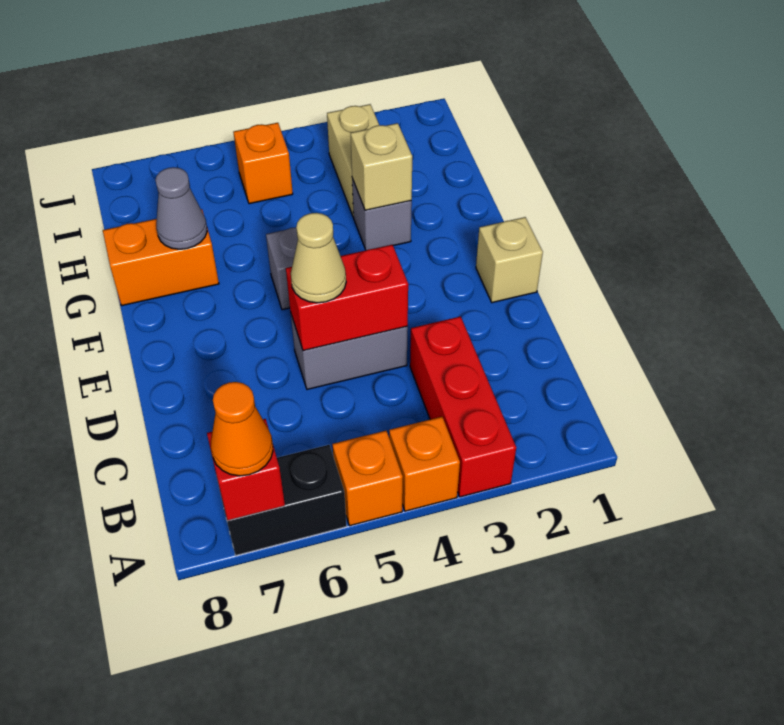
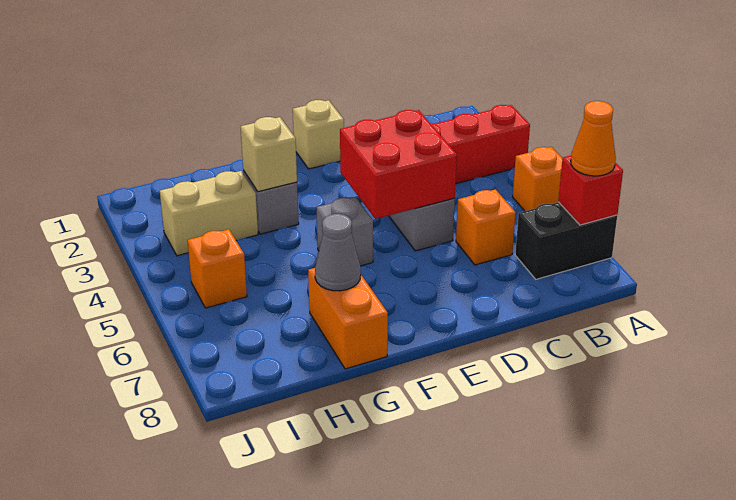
orange 1x1 brick [389,417,460,511] -> orange 1x1 brick moved to [456,189,516,265]
black 1x2 brick [219,445,347,555] -> black 1x2 brick turned to [515,202,617,279]
red 1x2 brick [286,245,408,351] -> red 2x2 brick [340,110,457,219]
tan 1x1 cone [291,213,346,303] -> none

